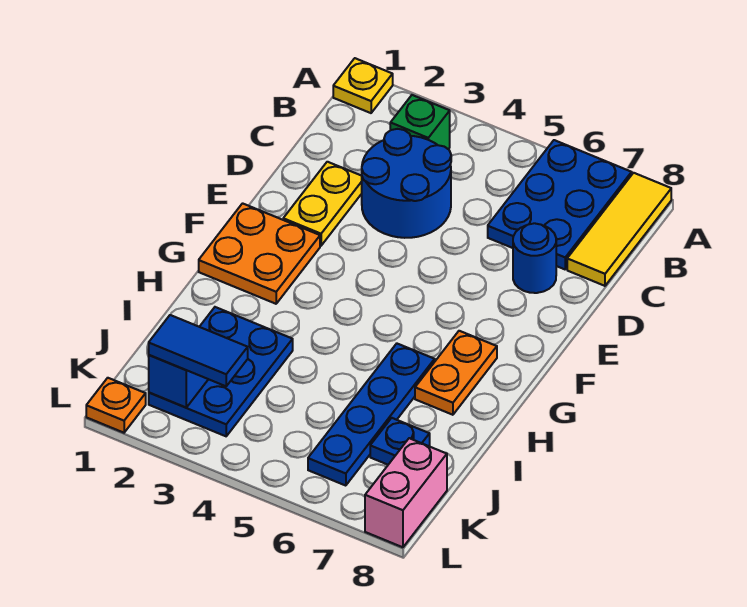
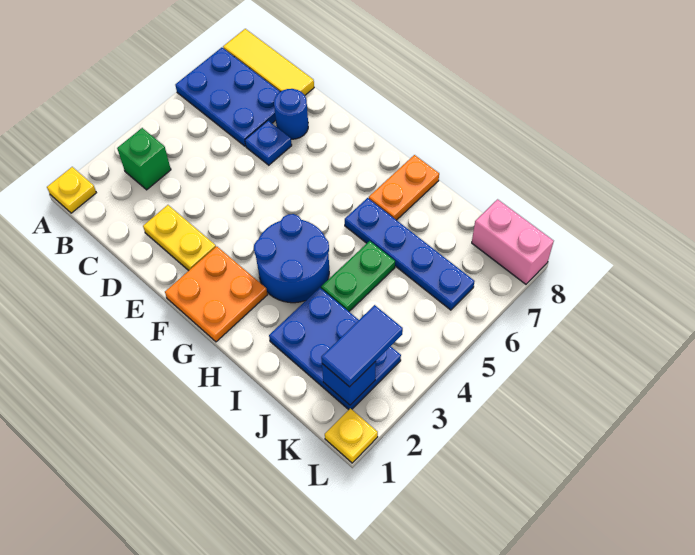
blue 2x2 round brick [362,129,451,238] -> blue 2x2 round brick moved to [254,214,329,303]
orange 1x2 plate [415,331,497,415] -> orange 1x2 plate turned to [369,155,439,220]
none -> green 1x2 plate [321,241,395,311]
blue 1x1 plate [370,418,430,465] -> blue 1x1 plate moved to [245,121,292,165]
orange 1x1 plate [86,378,146,433] -> yellow 1x1 plate [325,408,378,463]

